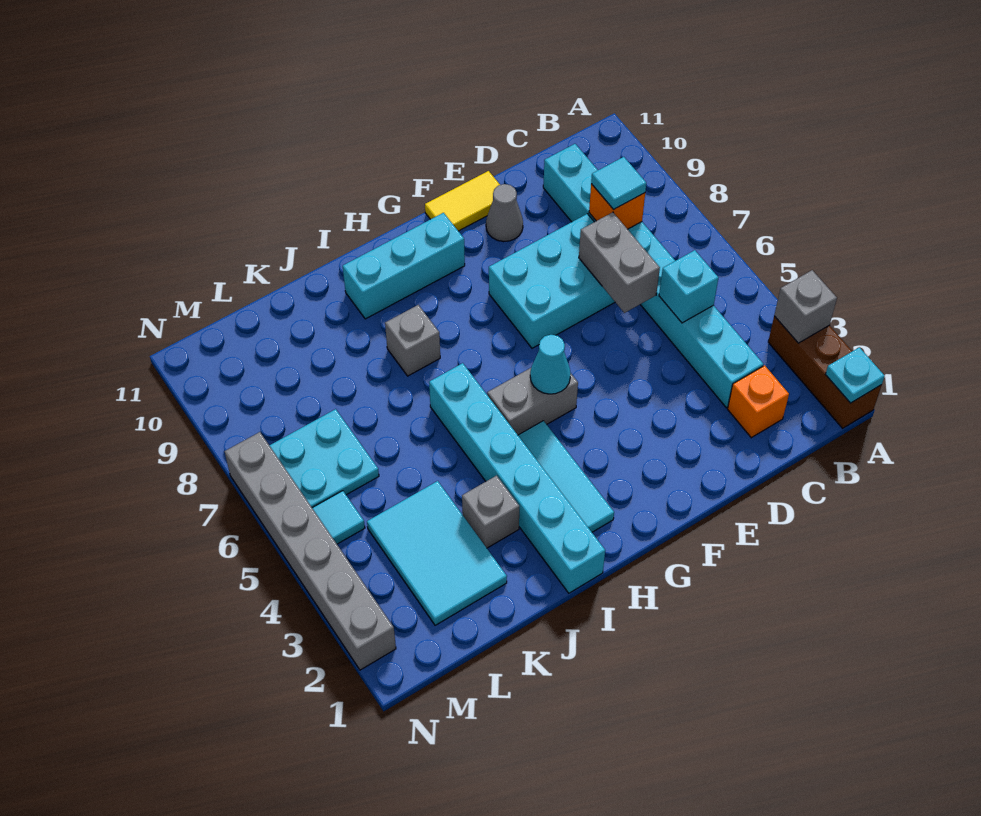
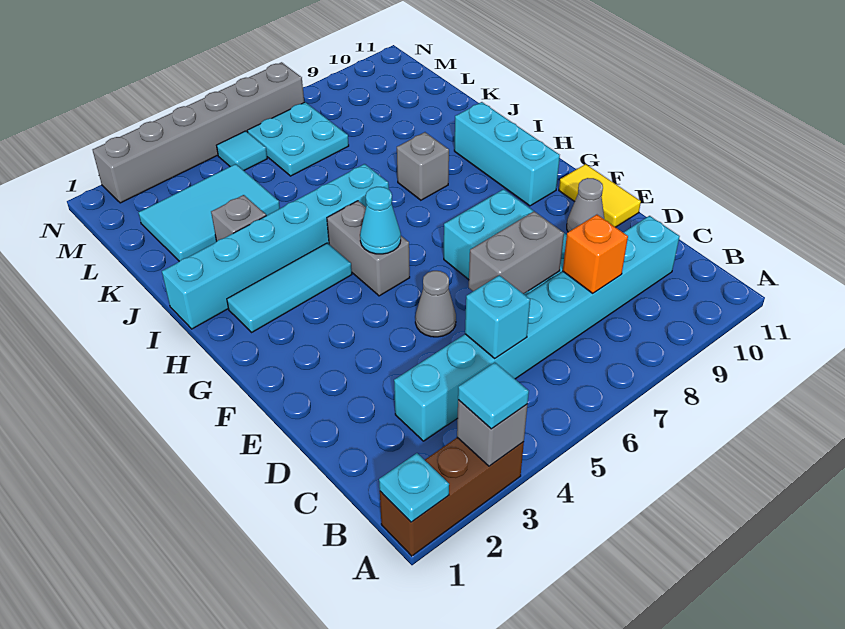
orange 1x1 brick [728,365,789,438] -> none
cyan 1x1 tile [591,157,646,209] -> cyan 1x1 tile moved to [458,362,529,429]
none -> grey 1x1 cone [415,271,456,337]

